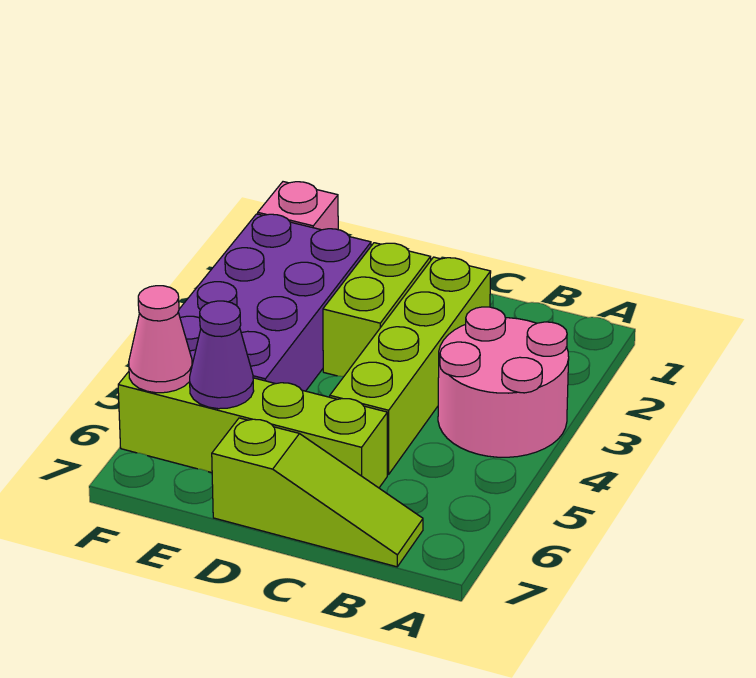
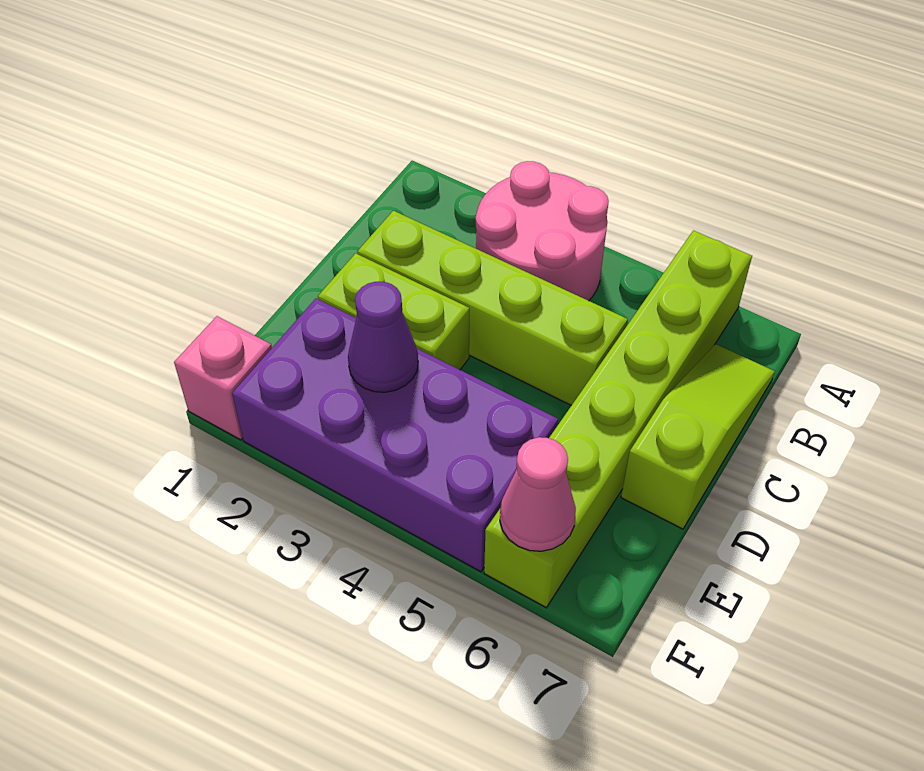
lime 1x4 brick [118,362,387,488] -> lime 1x6 brick [484,231,752,608]
purple 1x1 cone [190,301,254,409] -> purple 1x1 cone moved to [348,282,418,392]

